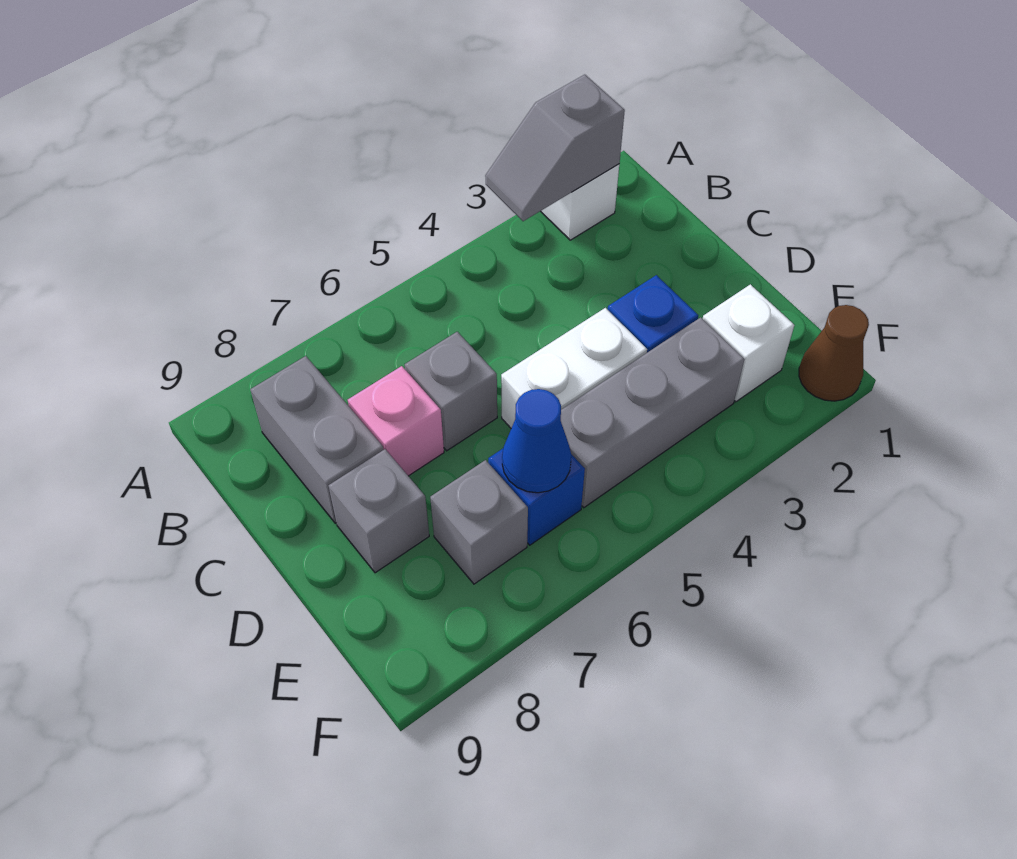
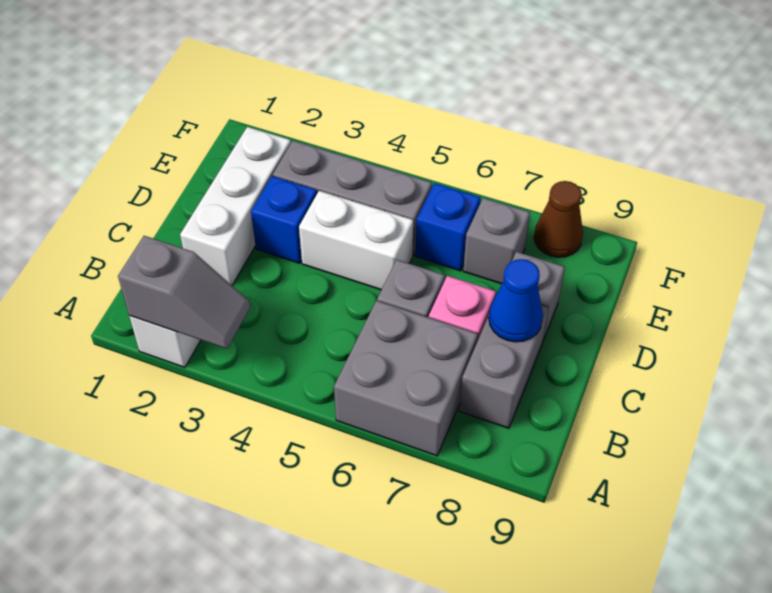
none -> grey 2x2 brick [334,301,478,456]
white 1x1 brick [703,284,794,402] -> white 1x3 brick [180,127,291,285]
blue 1x1 cone [502,389,571,493] -> blue 1x1 cone moved to [489,259,543,342]
brown 1x1 cone [799,305,869,401] -> brown 1x1 cone moved to [534,181,583,257]

